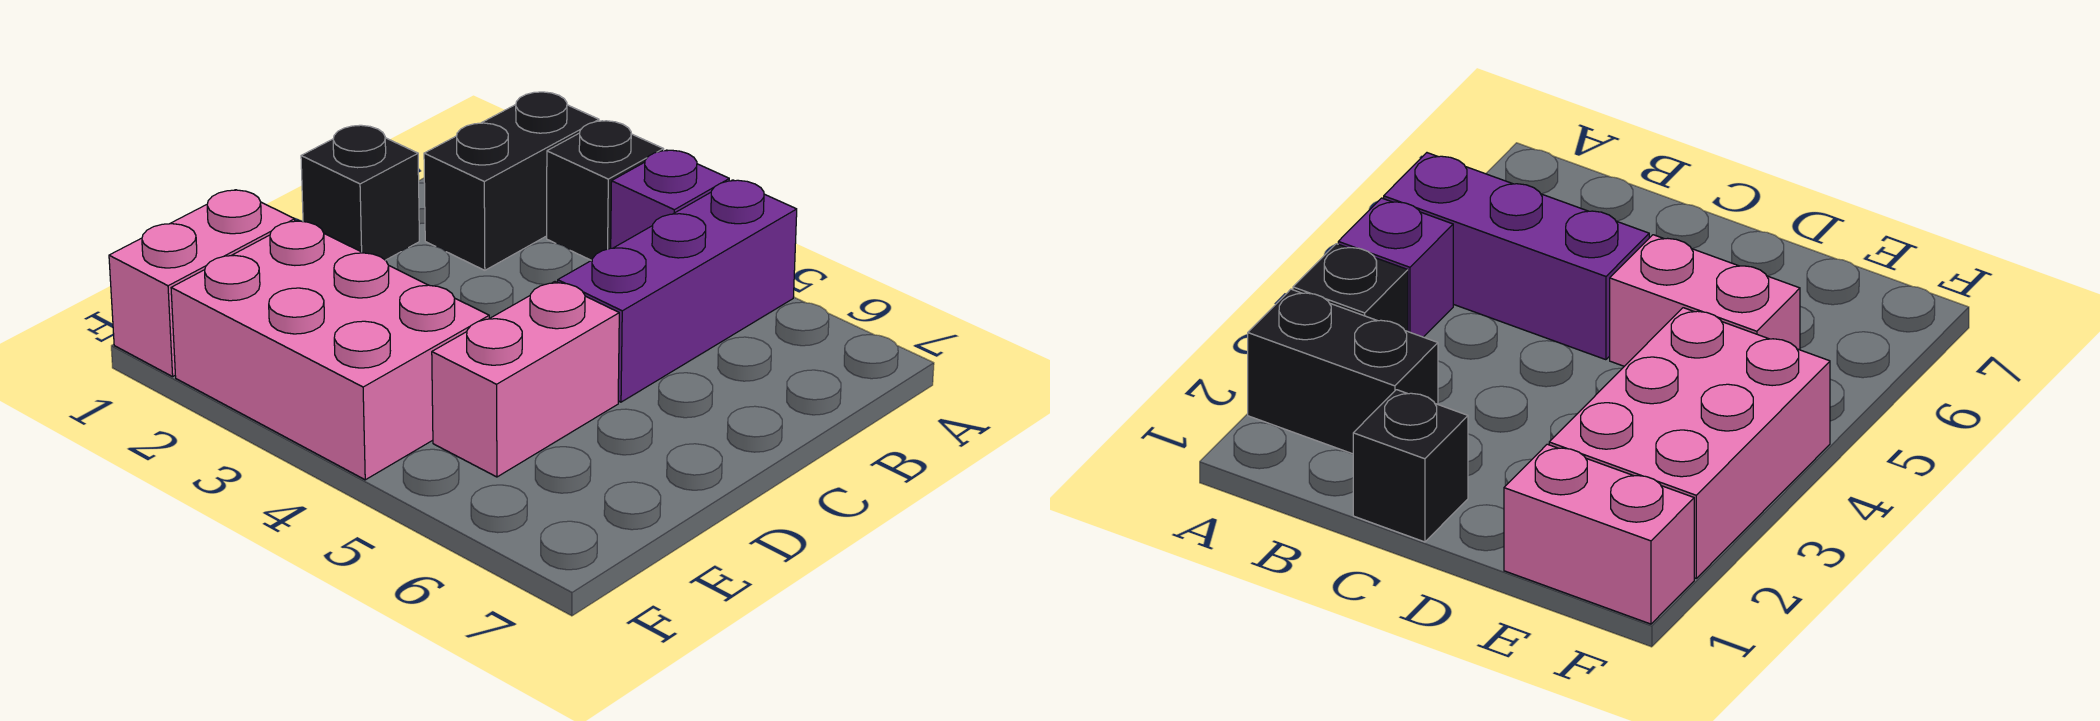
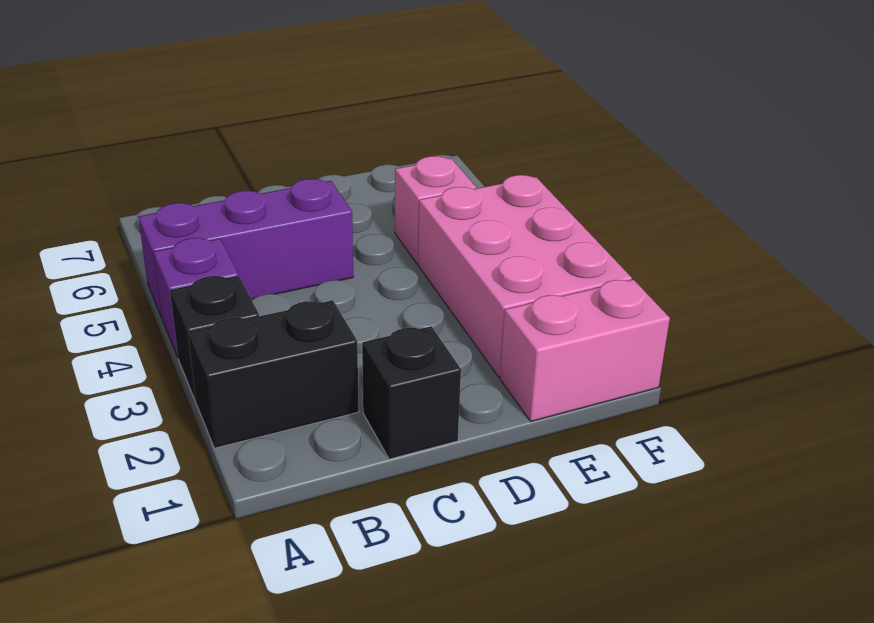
pink 1x2 brick [432,282,619,477] -> pink 1x1 brick [395,156,476,264]

